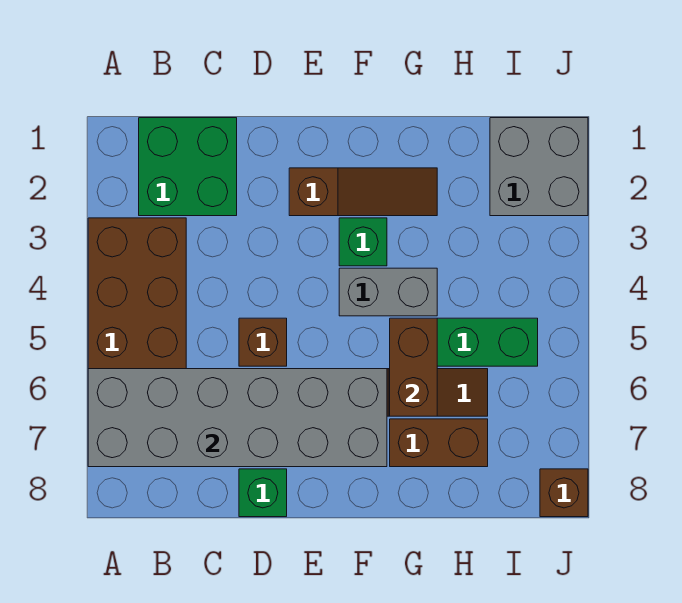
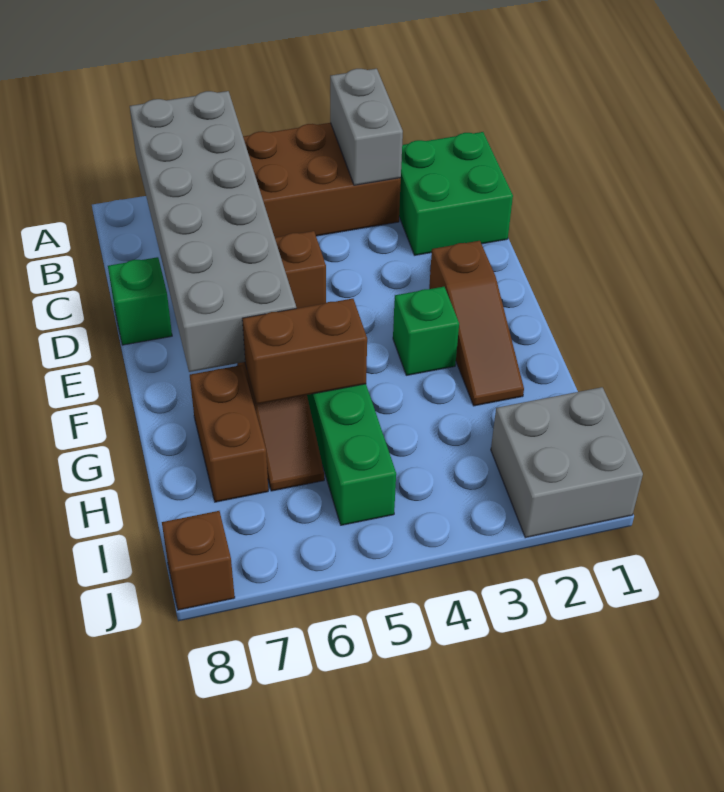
grey 1x2 brick [339,268,437,316] -> grey 1x2 brick moved to [330,69,403,185]

